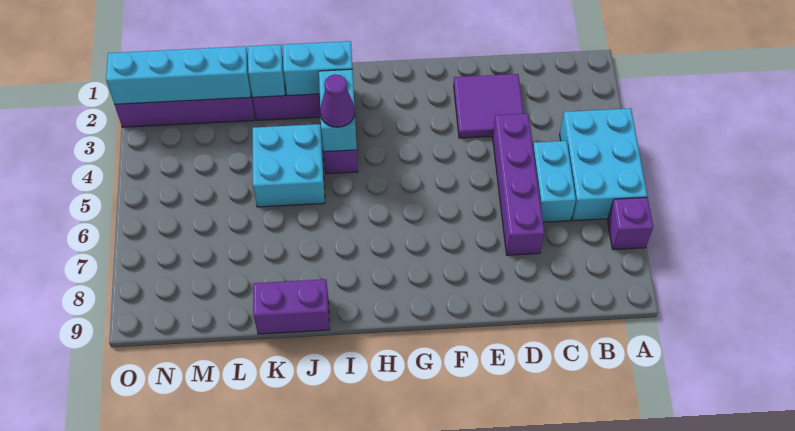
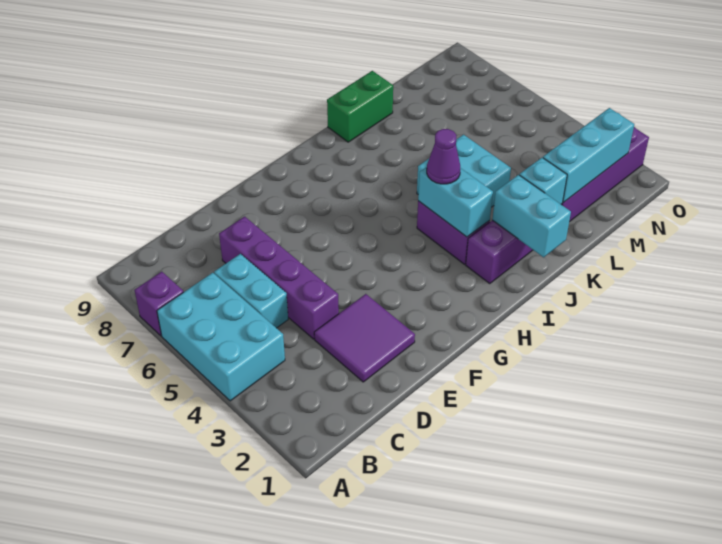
cyan 1x2 brick [283,41,352,96] -> cyan 1x2 brick turned to [492,175,571,257]
purple 1x2 brick [253,279,330,334] -> green 1x2 brick [327,71,393,142]
cyan 1x4 brick [106,46,251,104] -> cyan 1x3 brick [543,108,634,203]

